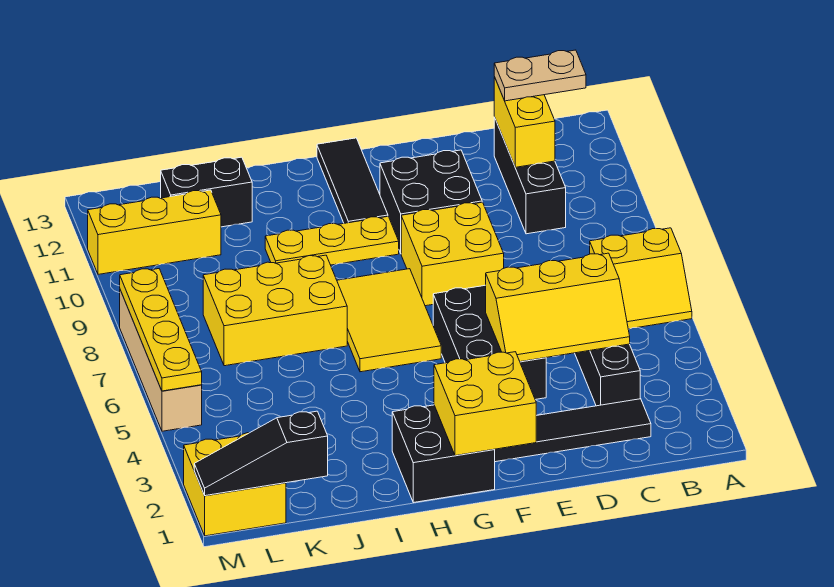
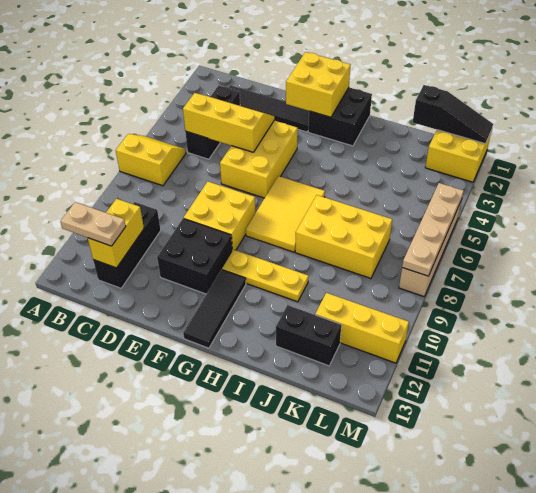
black 2x3 brick [433,285,546,400] -> yellow 2x3 brick [220,121,298,198]
yellow 1x4 plate [120,269,202,391] -> tan 1x4 plate [402,183,464,276]

